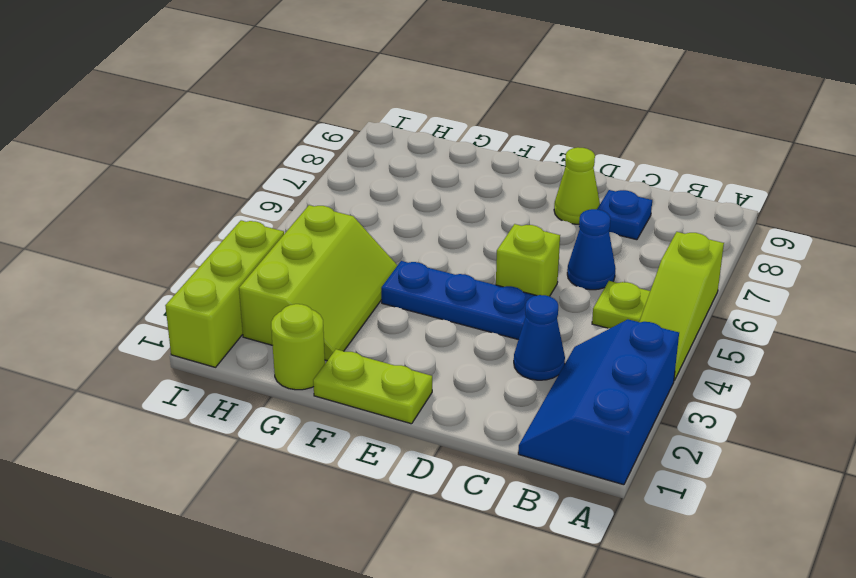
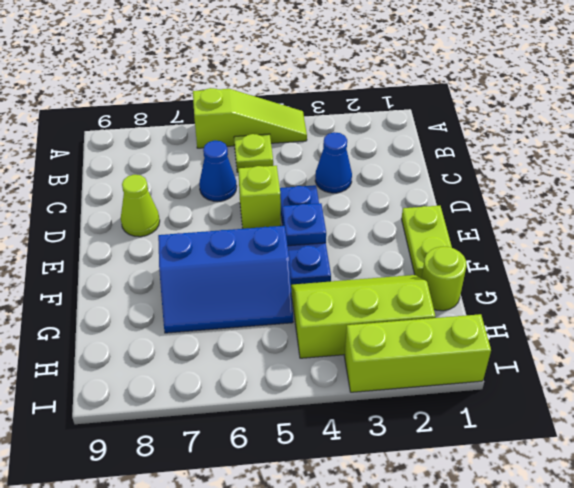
blue 2x3 slope [518,320,679,485] -> blue 2x3 slope moved to [158,226,293,333]
blue 1x1 plate [597,190,652,240] -> blue 1x1 plate moved to [283,203,326,246]

